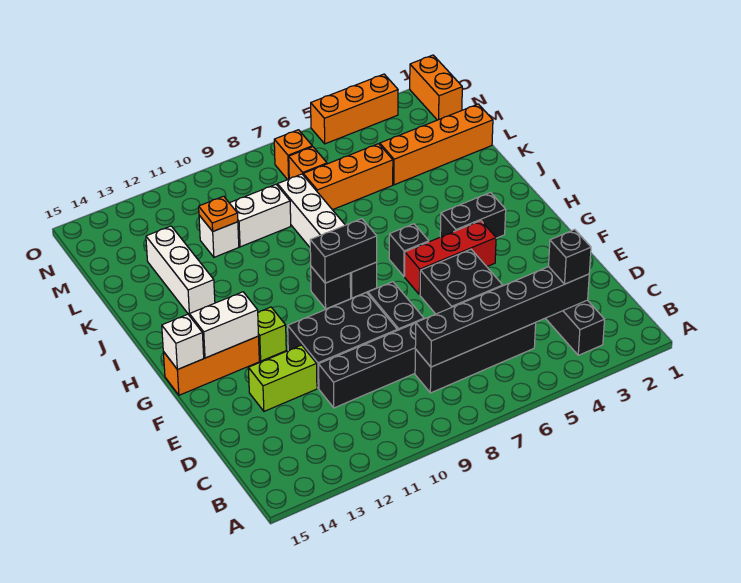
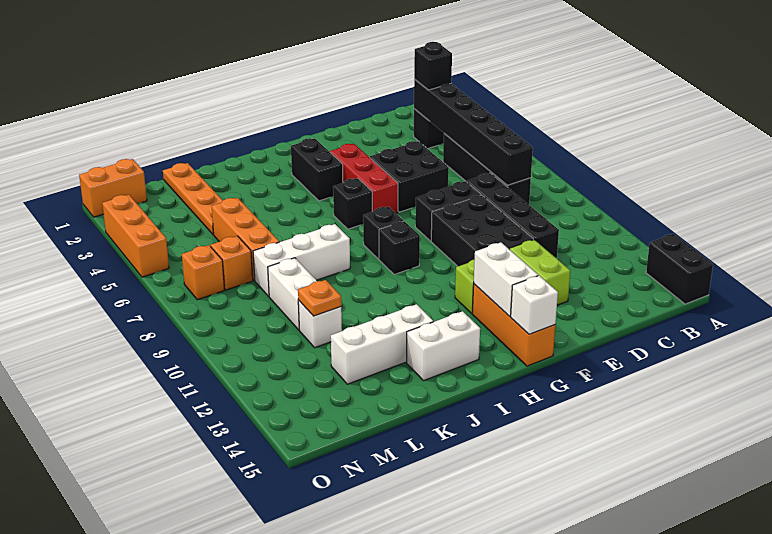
black 1x2 brick [310,219,377,283] -> black 1x2 brick moved to [646,234,713,304]
none -> white 1x2 brick [407,311,480,381]
orange 1x4 brick [380,104,493,185] -> orange 1x4 plate [163,163,223,235]

